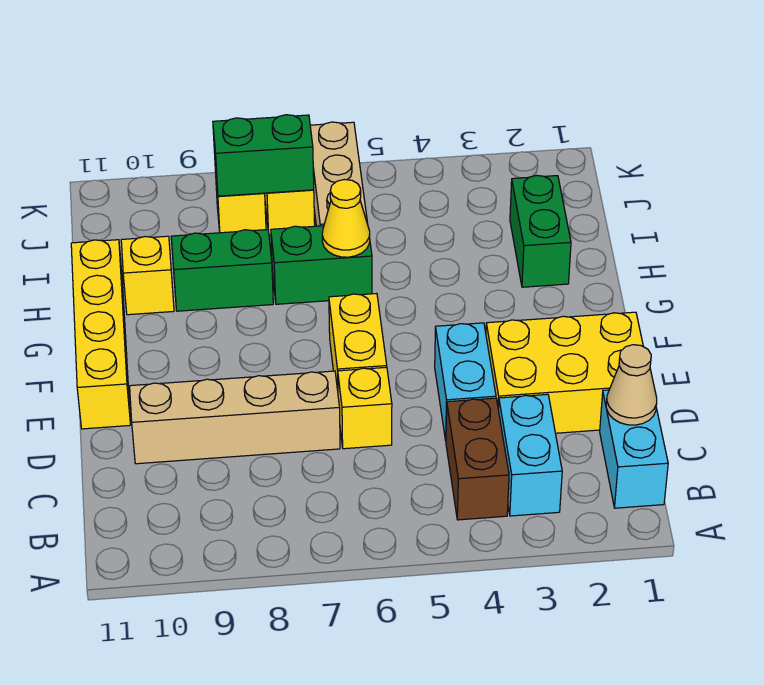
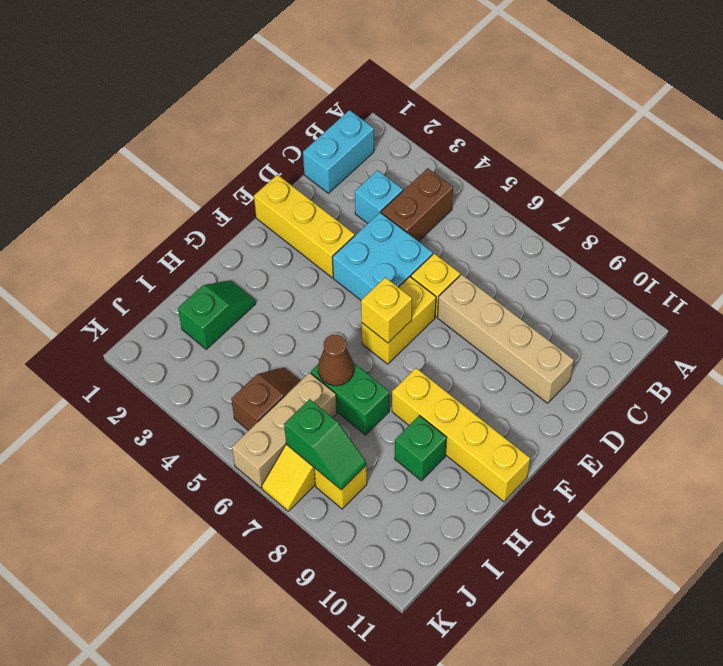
cyan 1x2 brick [498,394,562,516] -> cyan 1x1 brick [355,170,403,223]
tan 1x1 cone [606,345,657,425] -> none
yellow 2x3 brick [486,312,643,433] -> yellow 1x3 brick [254,175,355,278]
cyan 1x2 brick [435,323,496,440] -> cyan 2x2 brick [332,213,433,300]
yellow 1x4 brick [71,240,131,429] -> yellow 1x4 brick turned to [392,368,530,502]
green 1x2 brick [510,175,571,287] -> green 1x2 slope [178,280,256,349]
yellow 1x1 cone [322,179,370,257] -> brown 1x1 cone [318,334,354,386]
green 1x2 brick [171,230,273,311] -> green 1x1 brick [395,415,447,481]
yellow 1x1 brick [121,236,174,315] -> yellow 1x1 brick moved to [361,277,412,343]
none -> brown 1x2 slope [231,368,300,431]
green 1x2 brick [213,115,314,196] -> green 1x2 slope [284,399,366,490]

